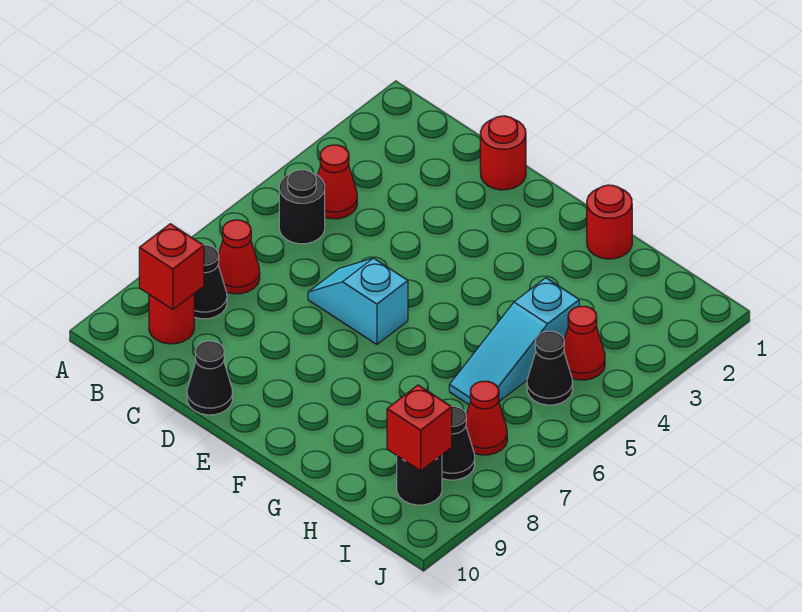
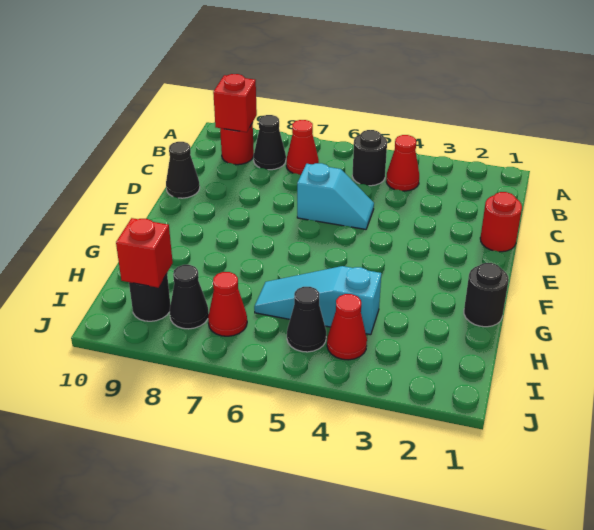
cyan 1x2 slope [308,258,408,344] -> cyan 1x2 slope turned to [297,163,374,229]
red 1x1 round brick [587,185,632,259] -> black 1x1 round brick [464,263,509,327]

